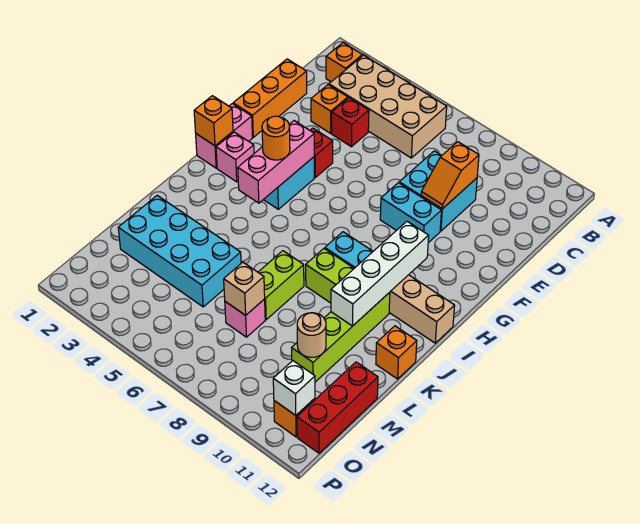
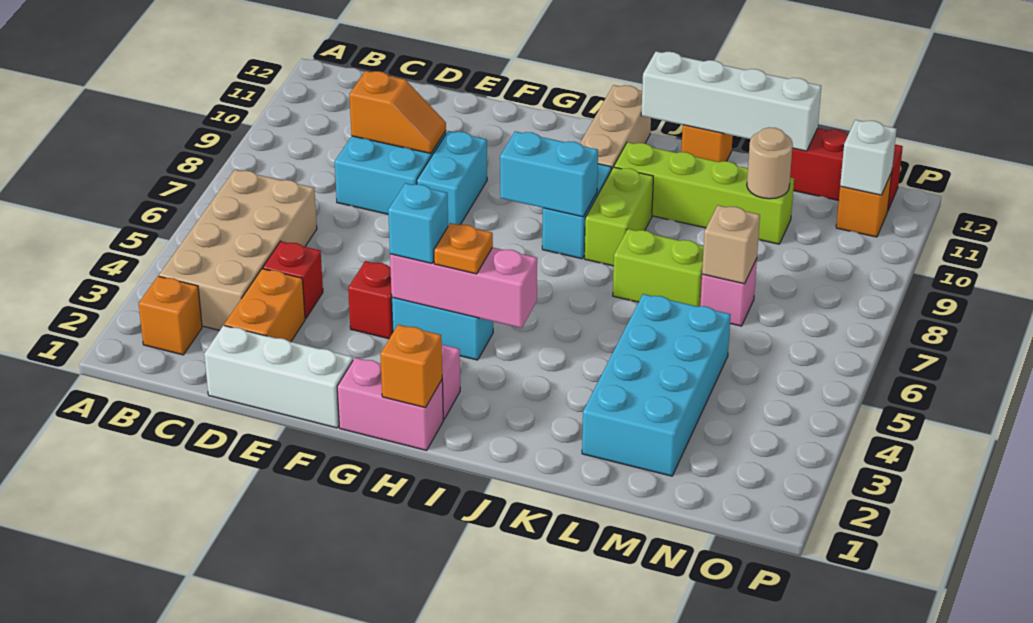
orange 1x3 brick [233,59,307,137] -> white 1x3 brick [204,325,353,428]
orange 1x1 brick [311,85,348,133] -> orange 1x2 brick [224,269,305,342]
none -> cyan 1x1 brick [388,183,448,263]
orange 1x1 round brick [262,116,290,160] -> orange 1x1 plate [434,223,493,274]
none -> cyan 1x2 brick [500,131,598,217]
white 1x4 brick [331,221,429,326] -> white 1x4 brick moved to [641,51,821,151]

